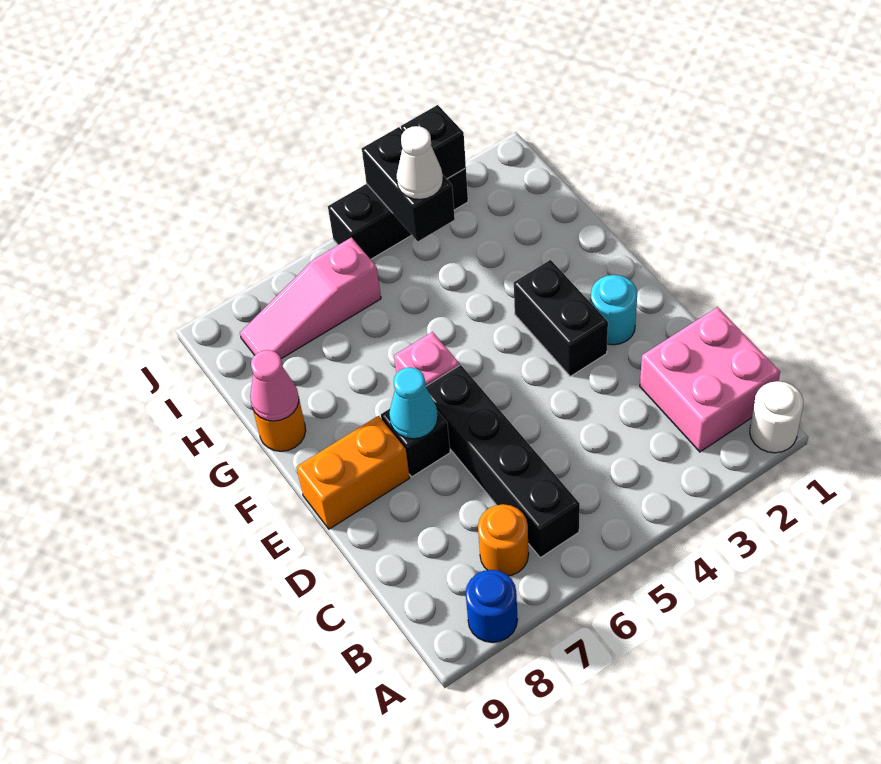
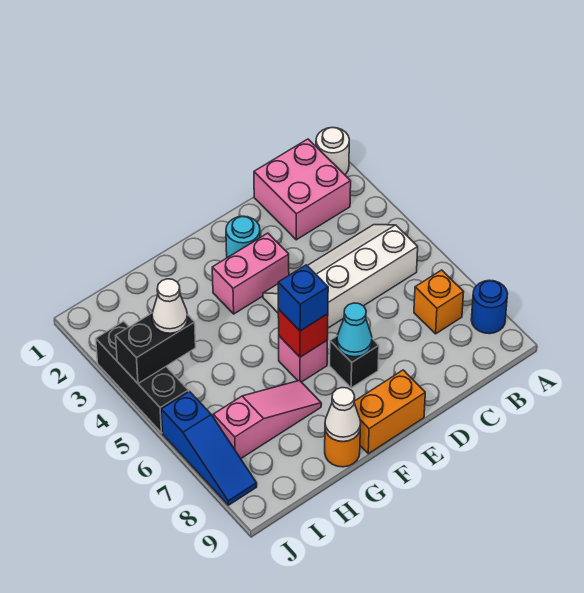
none -> white 2x4 slope [263,225,418,328]
black 1x4 brick [426,365,580,558] -> none
orange 1x1 round brick [478,504,529,576] -> orange 1x1 brick [414,270,464,334]
black 1x2 brick [514,260,608,376] -> pink 1x2 brick [212,233,289,314]
orange 1x2 brick [296,416,410,529] -> orange 1x2 brick turned to [354,370,425,454]
none -> red 1x1 brick [278,309,328,357]
none -> blue 1x1 brick [278,265,328,331]
pink 1x1 cone [250,350,299,421] -> white 1x1 cone [325,388,361,442]
pink 1x3 slope [240,238,381,359] -> pink 1x3 slope turned to [213,381,321,459]
black 1x1 brick [401,105,466,179] -> none
none -> blue 1x3 slope [161,391,257,505]

